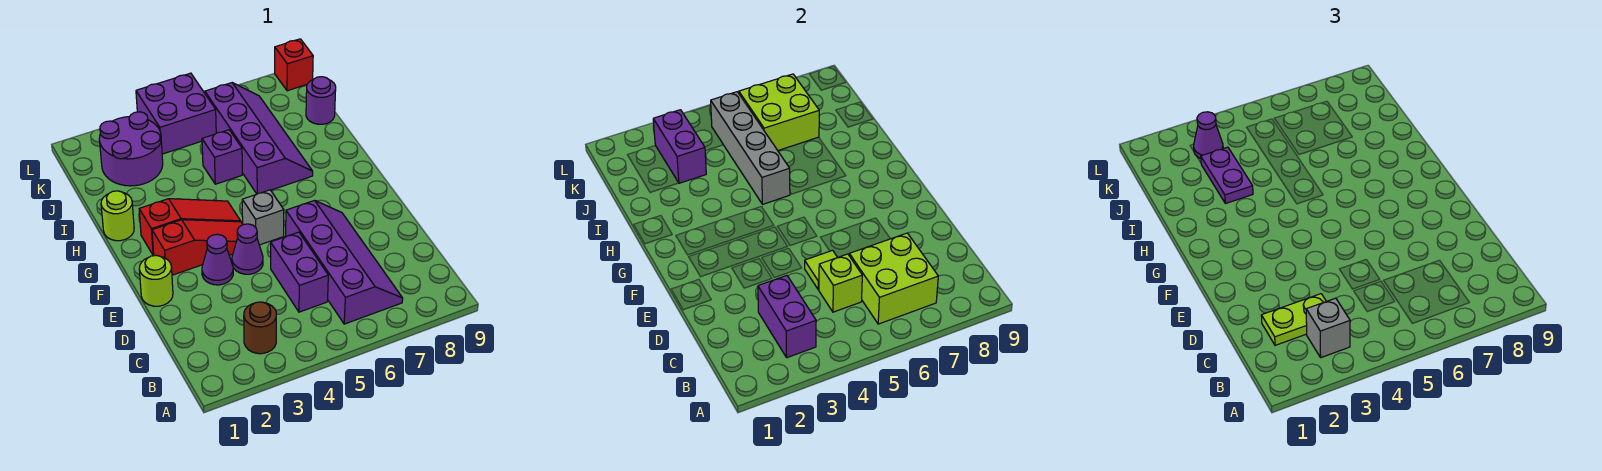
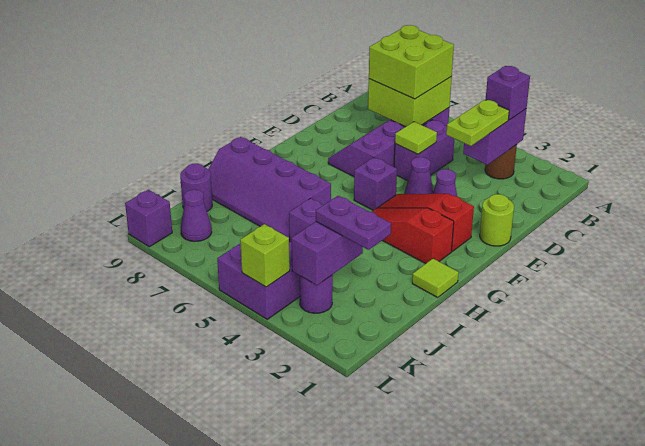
grey 1x1 brick [1306,298,1350,358] -> purple 1x1 brick [486,66,530,120]
lime 1x2 plate [1261,294,1326,345] -> lime 1x2 plate turned to [446,100,509,146]
lime 1x1 brick [819,254,862,312] -> lime 1x1 brick moved to [240,224,290,287]
grey 1x1 brick [242,190,284,245] -> purple 1x1 brick [354,157,397,210]
lime 1x1 round brick [101,191,134,241] -> lime 1x1 tile [412,259,459,297]
grey 1x4 brick [711,92,790,204] -> none
purple 2x4 slope [205,83,313,194] -> purple 2x4 slope turned to [208,137,331,241]
purple 1x2 plate [1201,147,1253,204] -> purple 1x2 plate turned to [316,196,391,250]
purple 2x2 round brick [99,112,163,186] -> purple 1x1 round brick [299,275,333,313]
lime 2x2 brick [739,74,819,150] -> lime 2x2 brick moved to [369,25,454,99]
purple 1x1 cone [1194,112,1223,158] -> purple 1x1 cone moved to [181,190,212,241]
red 1x1 brick [275,39,313,91] -> purple 1x1 brick [125,190,172,247]

